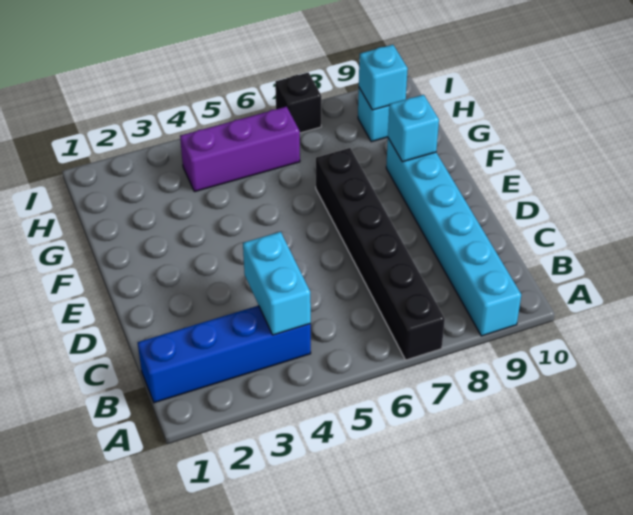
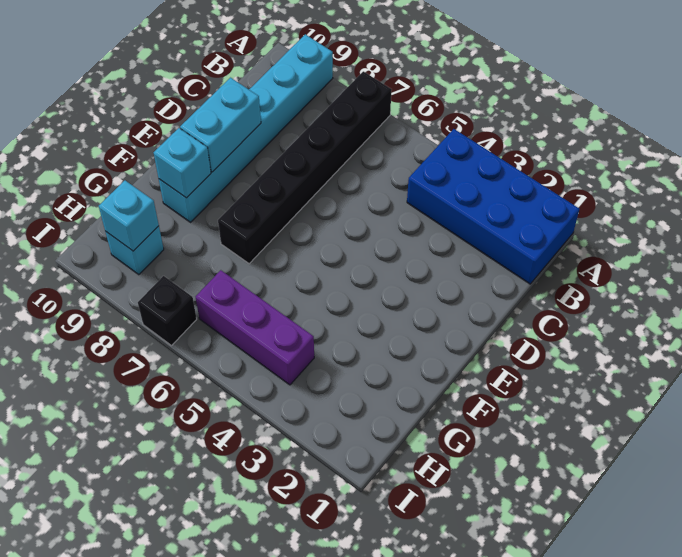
blue 1x4 brick [138,306,311,403] -> blue 2x4 brick [407,129,579,284]
cyan 1x2 brick [243,232,311,335] -> cyan 1x2 brick moved to [180,78,261,172]

